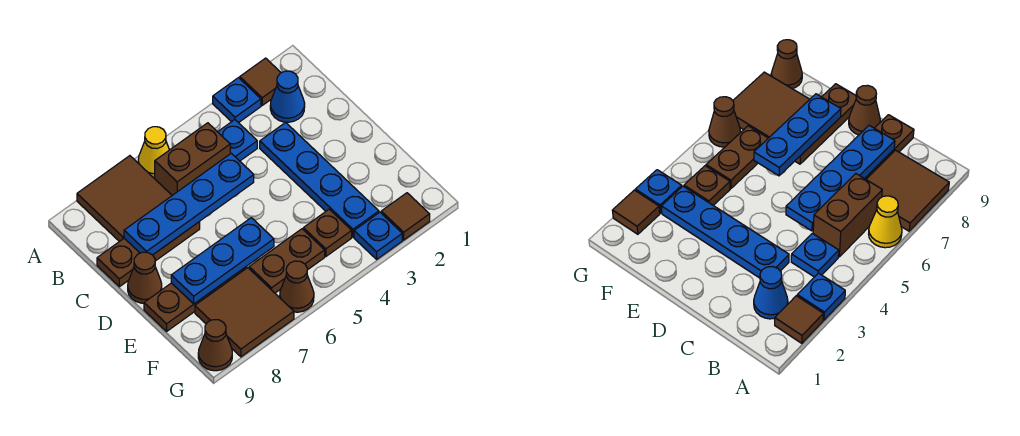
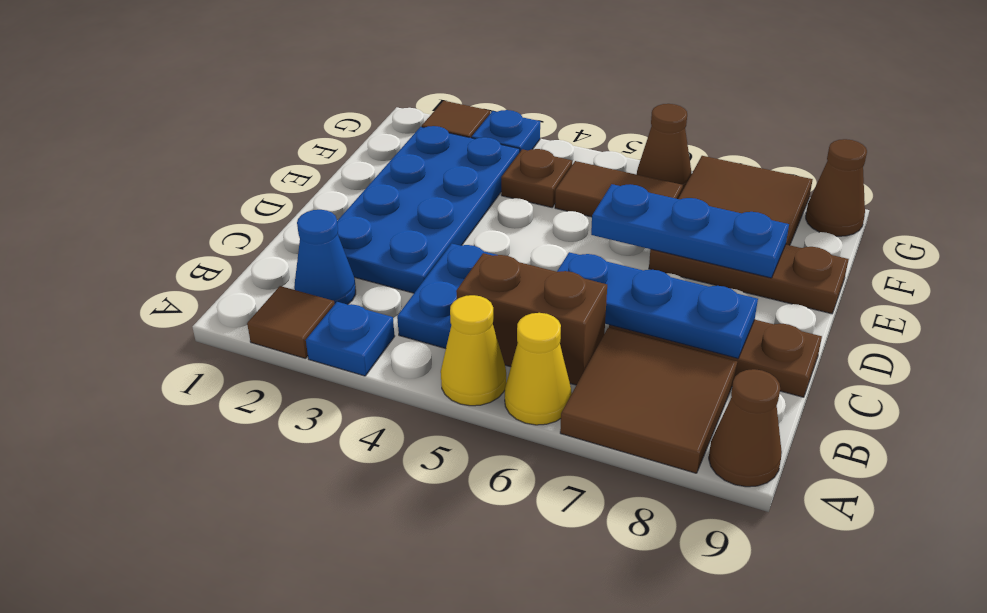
none -> yellow 1x1 cone [441,295,506,406]
blue 1x1 plate [218,120,257,161] -> blue 1x2 plate [397,244,496,349]
blue 1x4 plate [260,122,379,237] -> blue 2x4 plate [337,126,520,293]
blue 1x4 plate [124,153,254,255] -> blue 1x3 plate [557,252,758,358]
brown 1x1 cone [128,252,162,303] -> brown 1x1 cone moved to [709,369,782,487]
brown 1x2 plate [249,229,325,293] -> brown 1x2 tile [555,161,683,217]

